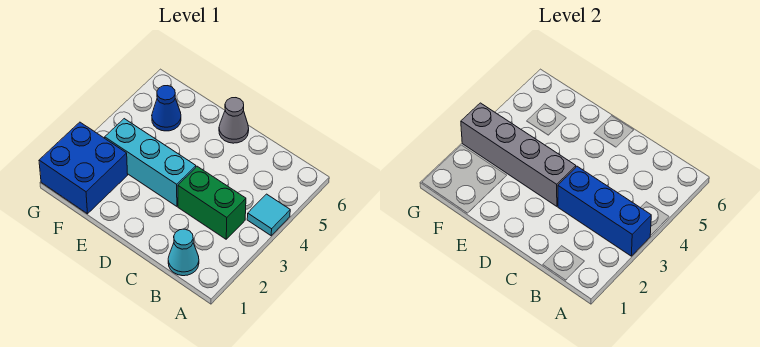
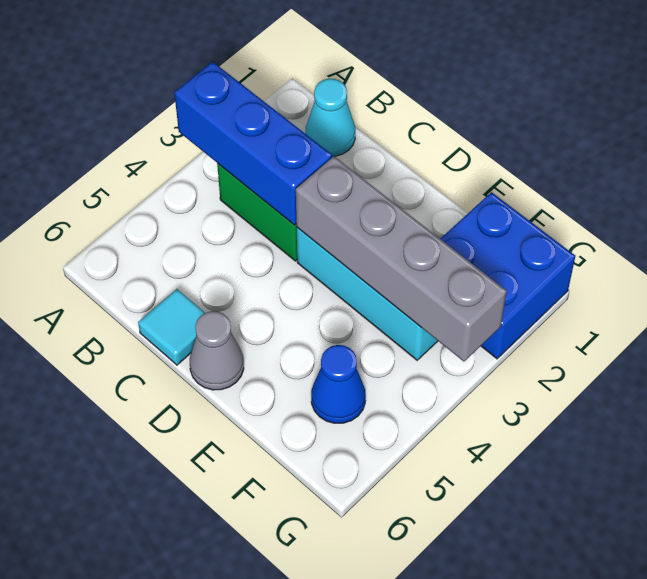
cyan 1x1 tile [247,194,290,236] -> cyan 1x1 tile moved to [138,289,205,365]

